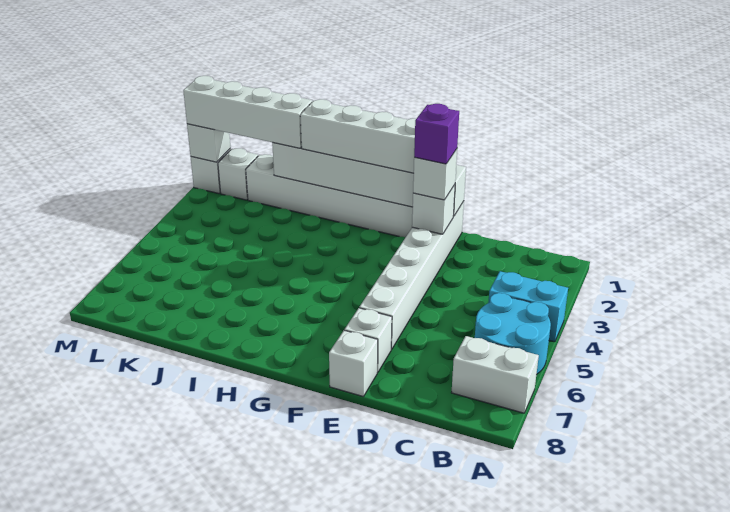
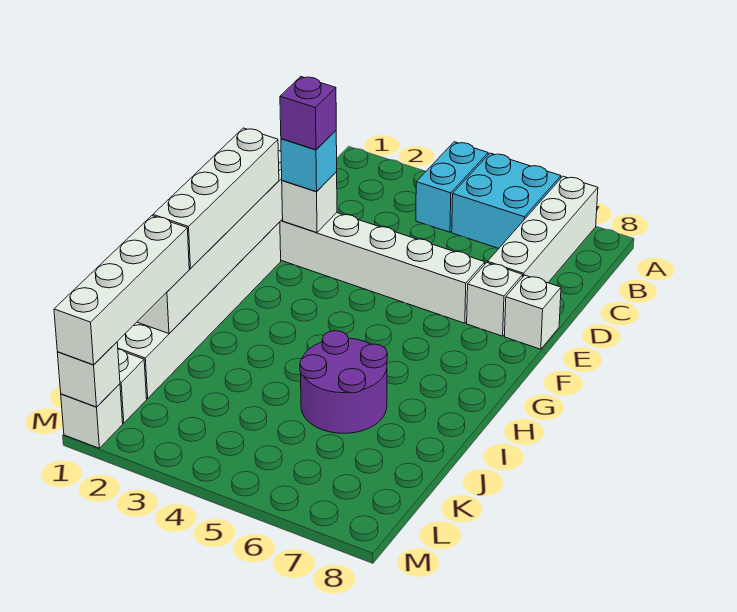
cyan 2x2 round brick [475,293,551,375] -> cyan 2x2 brick [452,153,561,249]
white 1x2 brick [451,336,539,413] -> white 1x4 brick [488,176,598,283]
white 1x1 brick [413,149,457,200] -> cyan 1x1 brick [281,131,337,192]
none -> purple 2x2 round brick [300,331,387,433]

